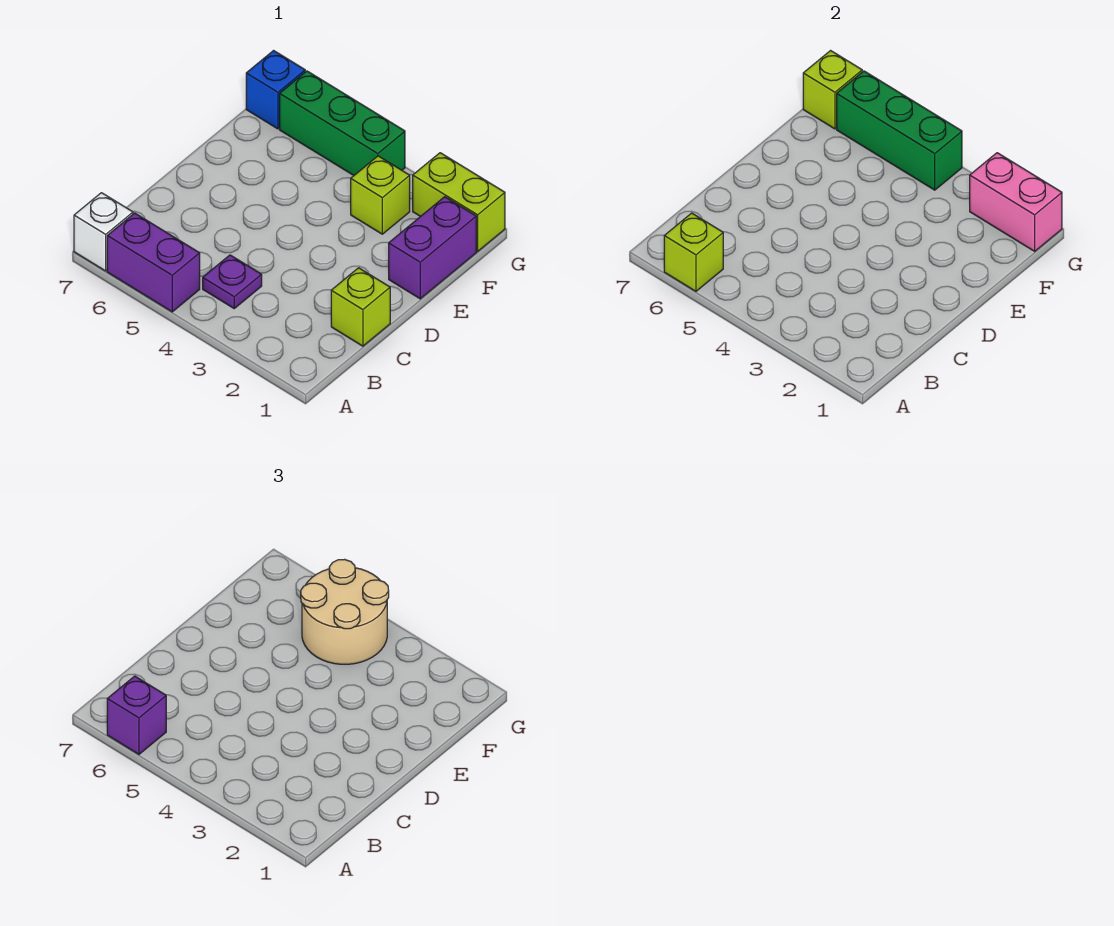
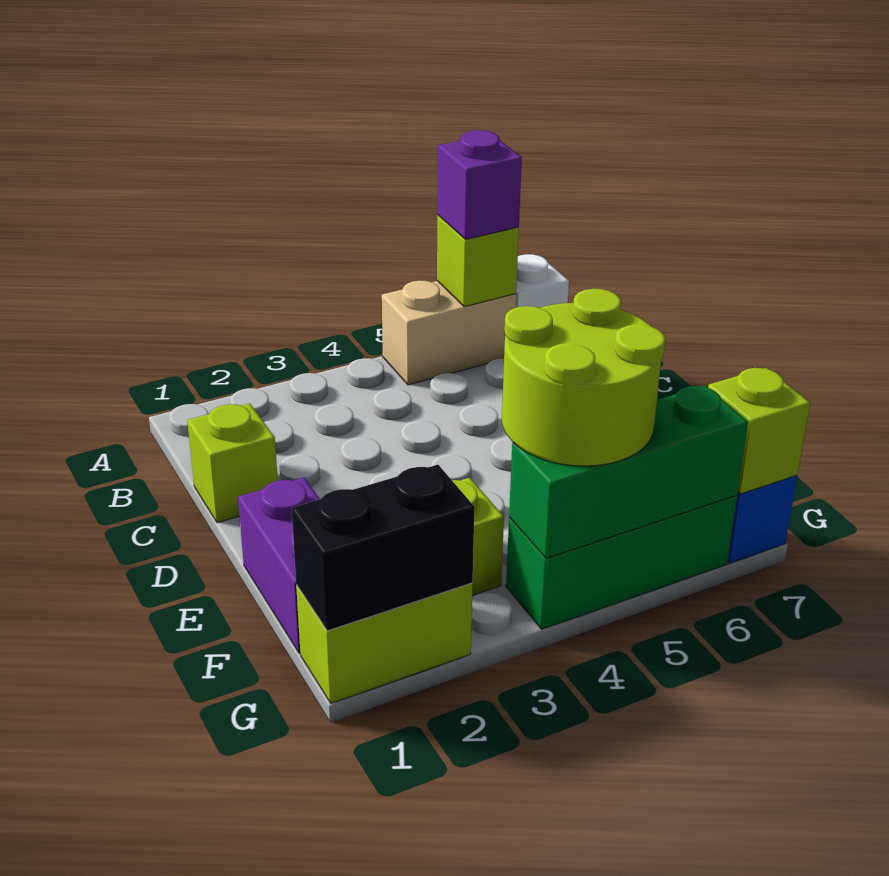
purple 1x2 brick [107,213,200,312] -> tan 1x2 brick [382,281,516,385]
purple 1x1 plate [203,255,262,308] -> none
tan 2x2 round brick [301,559,389,664] -> lime 2x2 round brick [502,289,665,466]
pink 1x2 brick [970,153,1062,251] -> black 1x2 brick [292,465,475,631]

